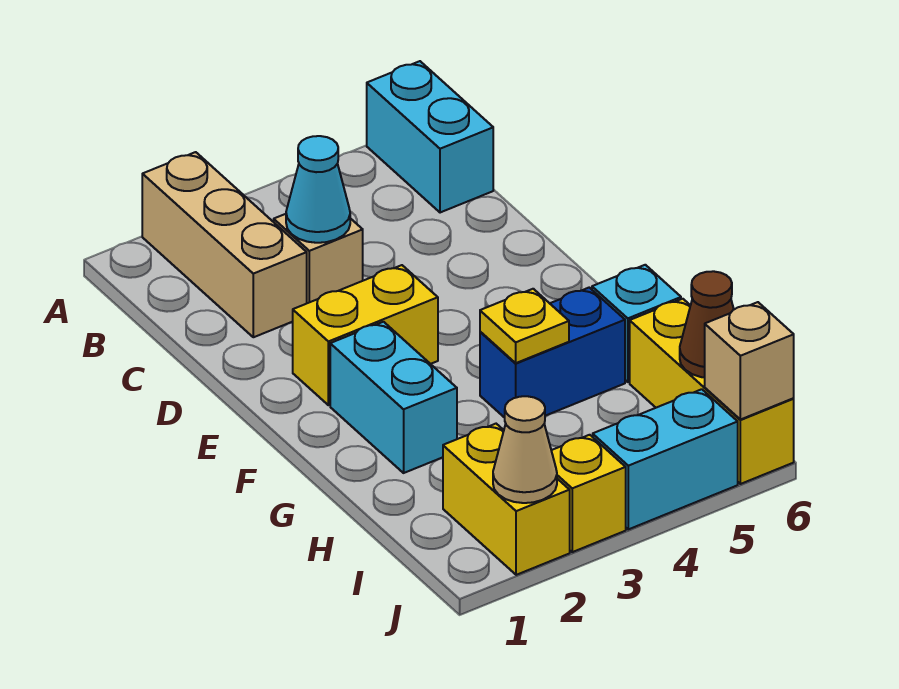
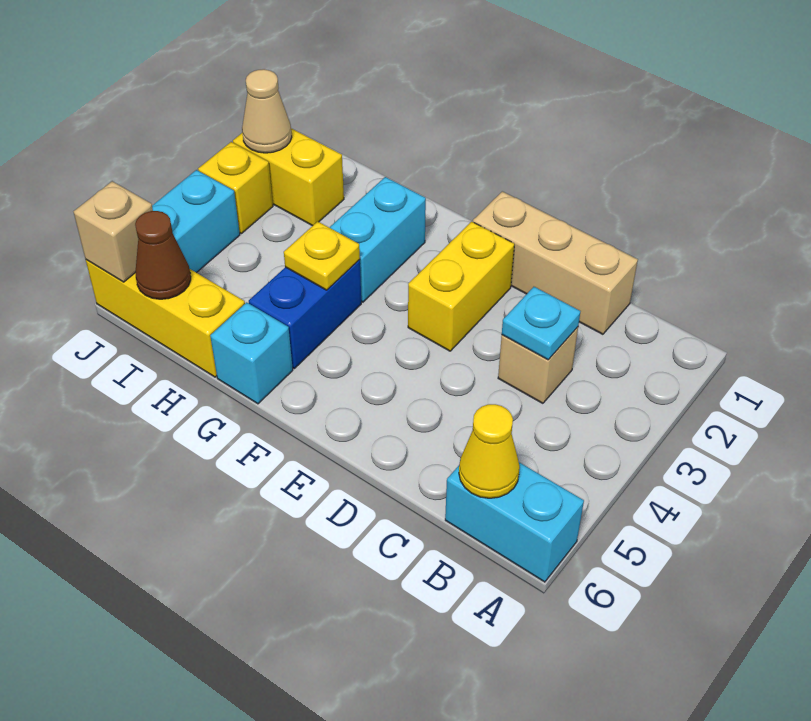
tan 1x3 brick [142,152,307,337] -> tan 1x3 brick moved to [473,191,638,334]
none -> yellow 1x1 cone [459,404,520,498]
cyan 1x1 cone [286,136,350,243] -> cyan 1x1 plate [502,287,580,360]
cyan 1x2 brick [330,322,457,473] -> cyan 1x2 brick turned to [329,177,426,302]

